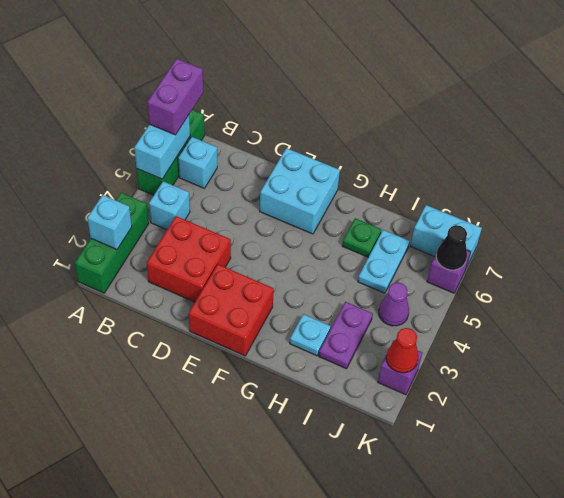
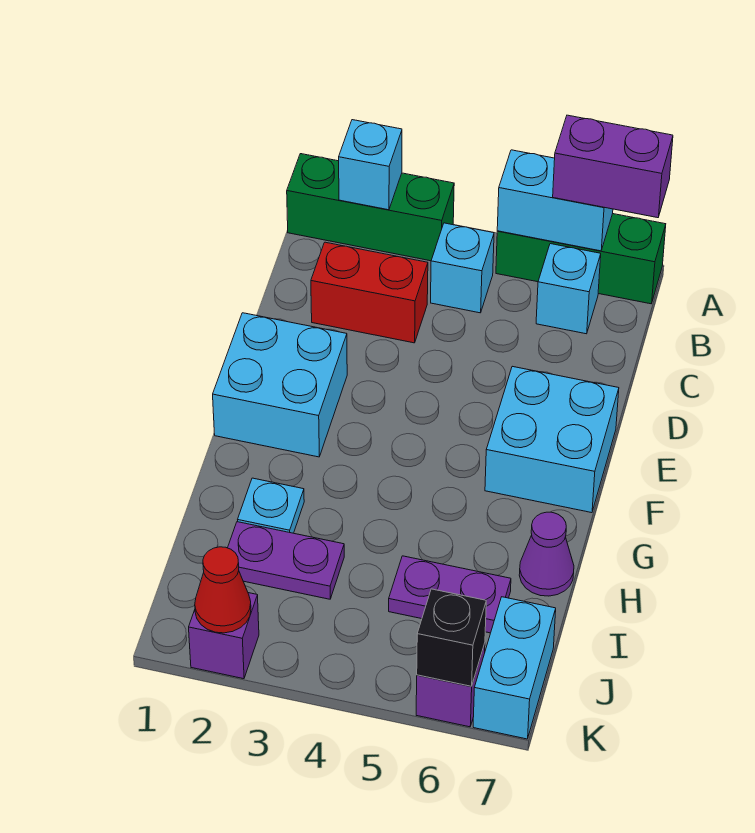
red 2x2 brick [147,216,231,302] -> red 1x2 brick [311,242,428,343]
red 2x2 brick [189,264,274,356] -> cyan 2x2 brick [213,313,347,457]
green 1x1 plate [342,218,381,257] -> none
cyan 1x2 plate [358,230,410,293] -> purple 1x2 plate [389,556,511,633]
purple 1x1 cone [379,283,409,326] -> purple 1x1 cone moved to [519,512,574,596]
black 1x1 cone [436,225,467,270] -> black 1x1 brick [417,589,486,686]

